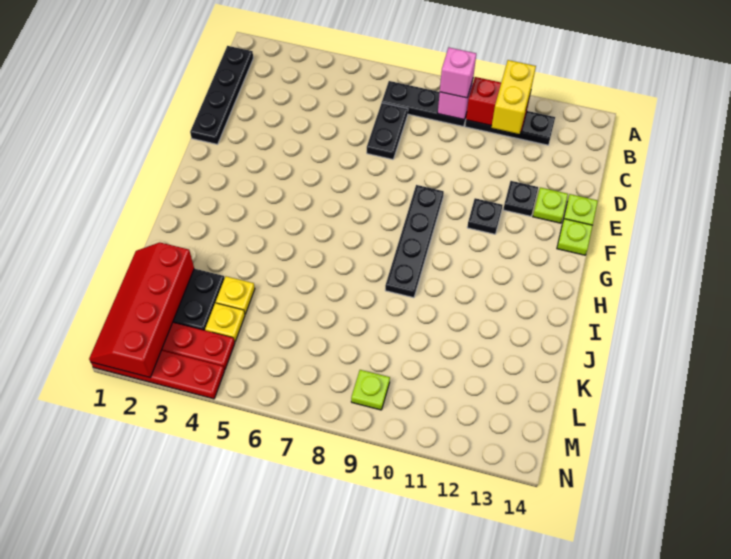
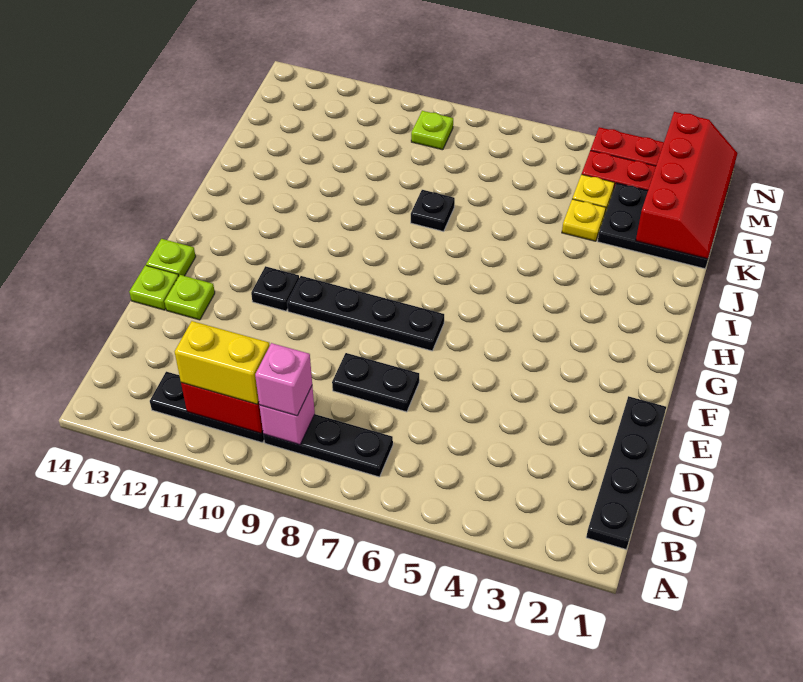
yellow 1x2 brick [491,60,536,134] -> yellow 1x2 brick turned to [175,321,270,404]
black 1x2 plate [367,103,408,159] -> black 1x2 plate turned to [332,353,419,412]
black 1x1 plate [503,181,538,216] -> black 1x1 plate moved to [411,190,455,231]
black 1x4 plate [385,185,444,298] -> black 1x4 plate turned to [287,276,444,351]

